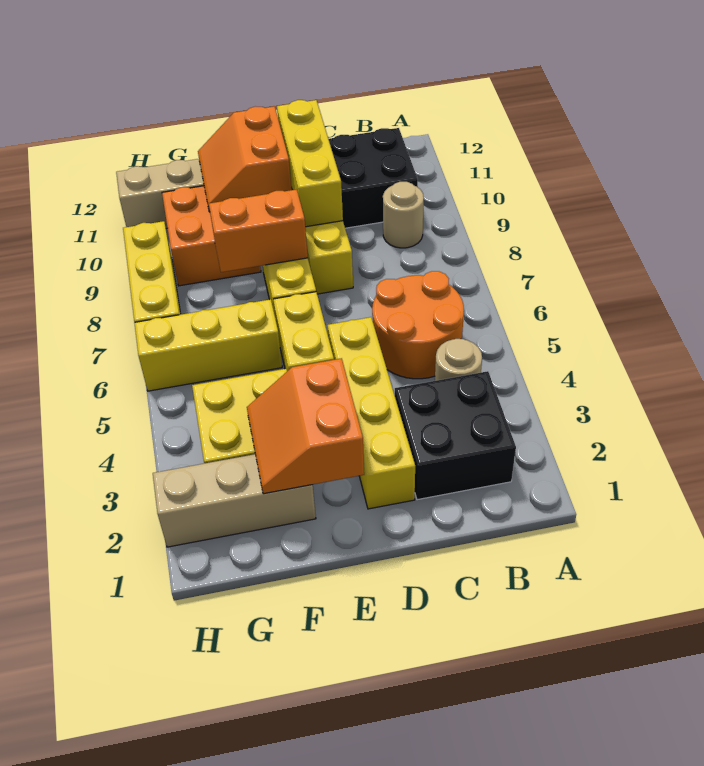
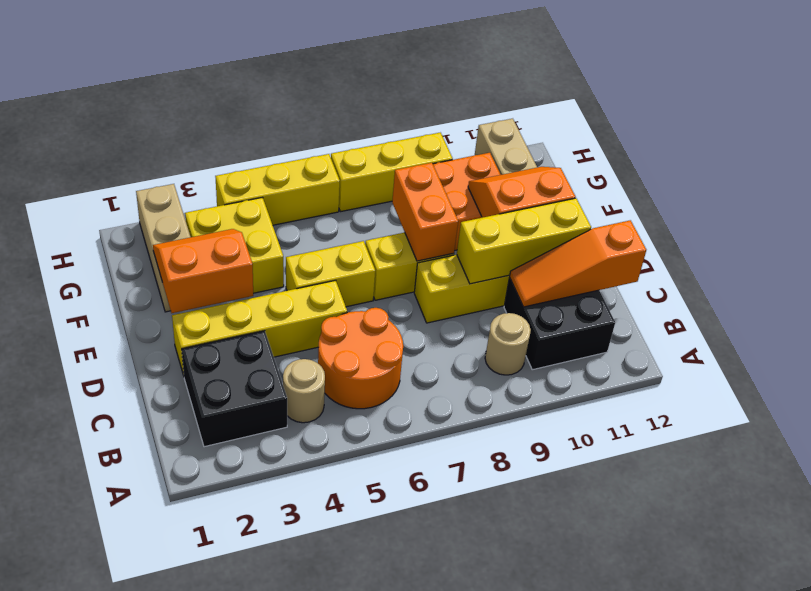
none -> orange 1x3 slope [509,220,646,307]
yellow 1x3 brick [134,299,282,391] -> yellow 1x3 brick turned to [215,154,340,225]

